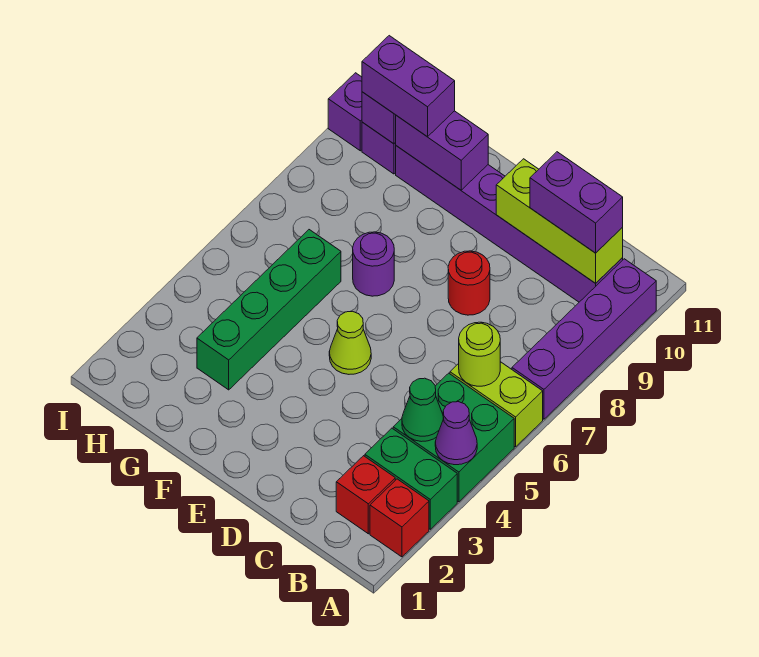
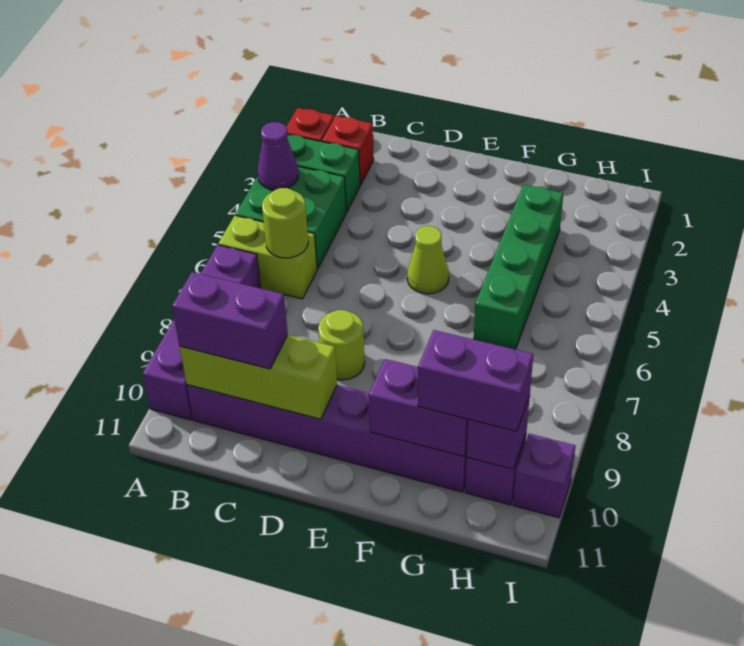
green 1x1 cone [402,378,443,442] -> none
red 1x1 round brick [448,251,490,315] -> lime 1x1 round brick [318,310,365,380]
purple 1x1 round brick [353,232,394,296] -> none

